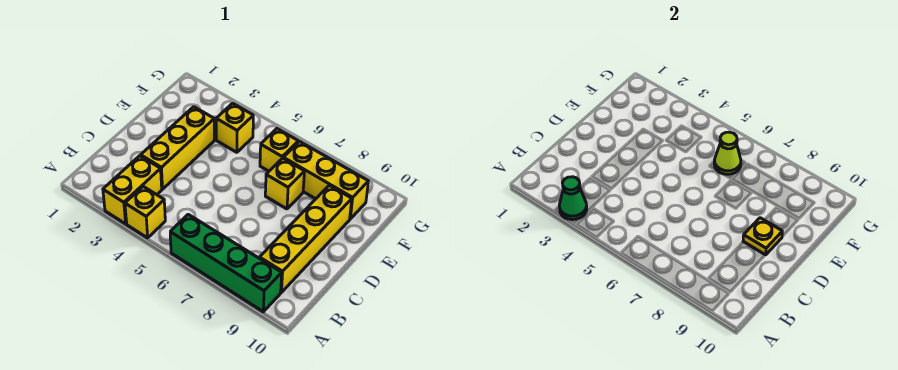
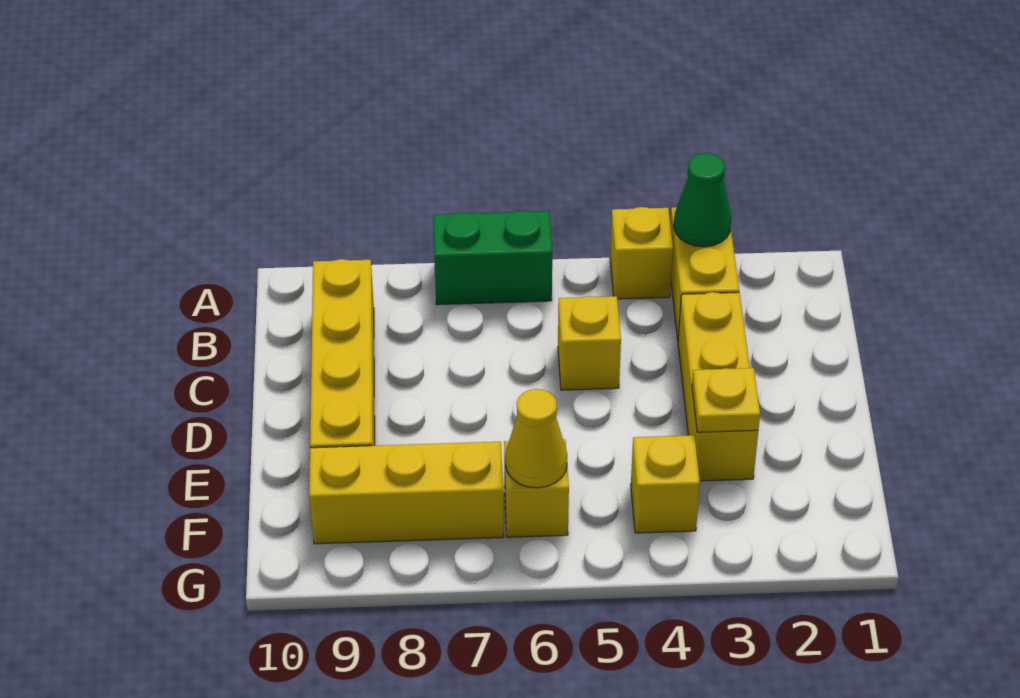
green 1x4 brick [170,214,282,312] -> green 1x2 brick [433,211,552,305]
yellow 1x1 plate [743,218,782,255] -> yellow 1x1 plate moved to [692,368,760,432]
yellow 1x1 brick [265,158,305,209] -> yellow 1x1 brick moved to [558,296,621,390]
lime 1x1 cone [714,132,741,174] -> yellow 1x1 cone [505,389,567,488]

